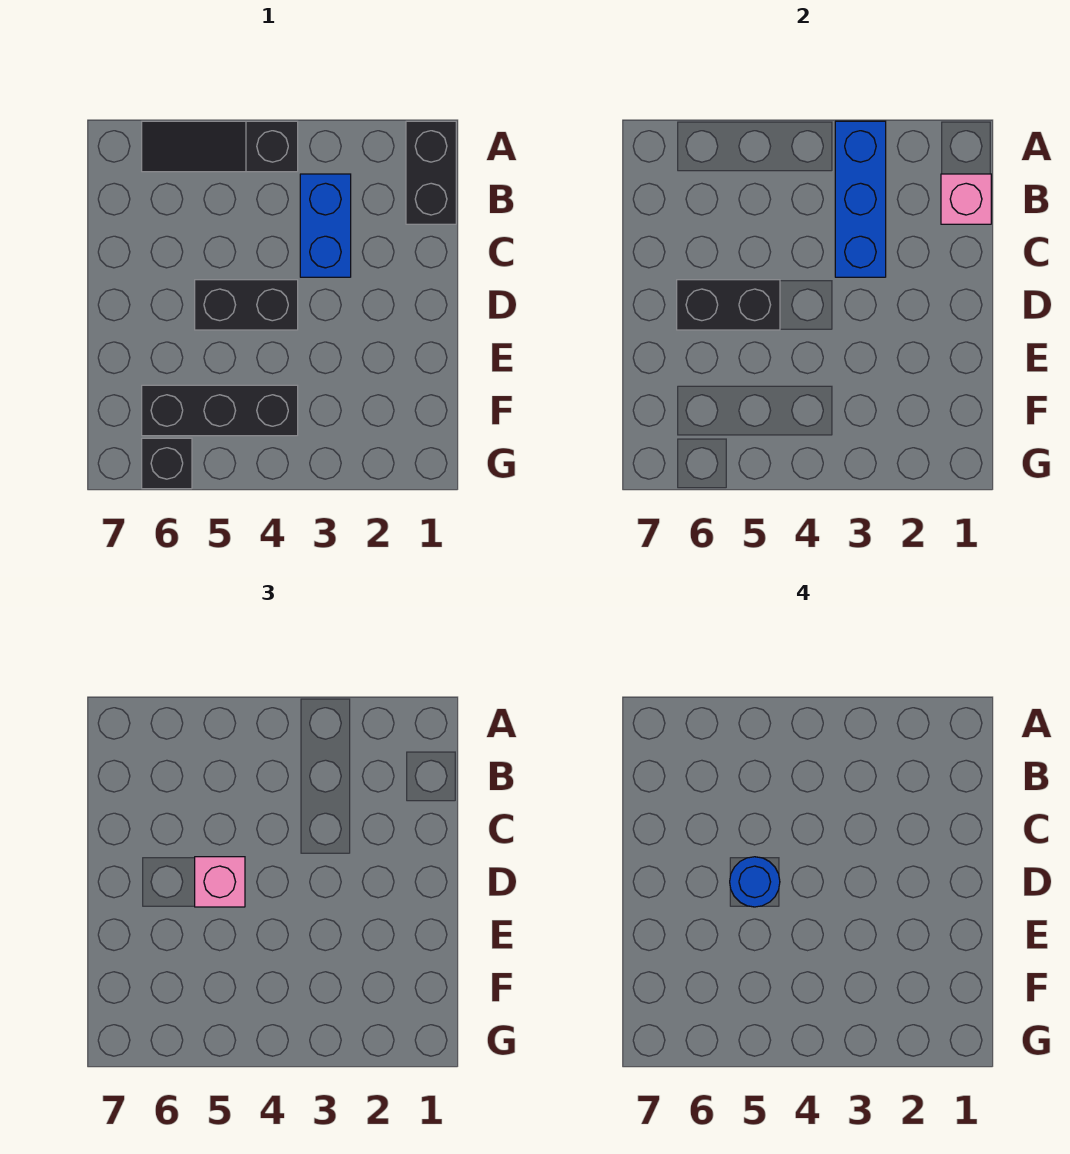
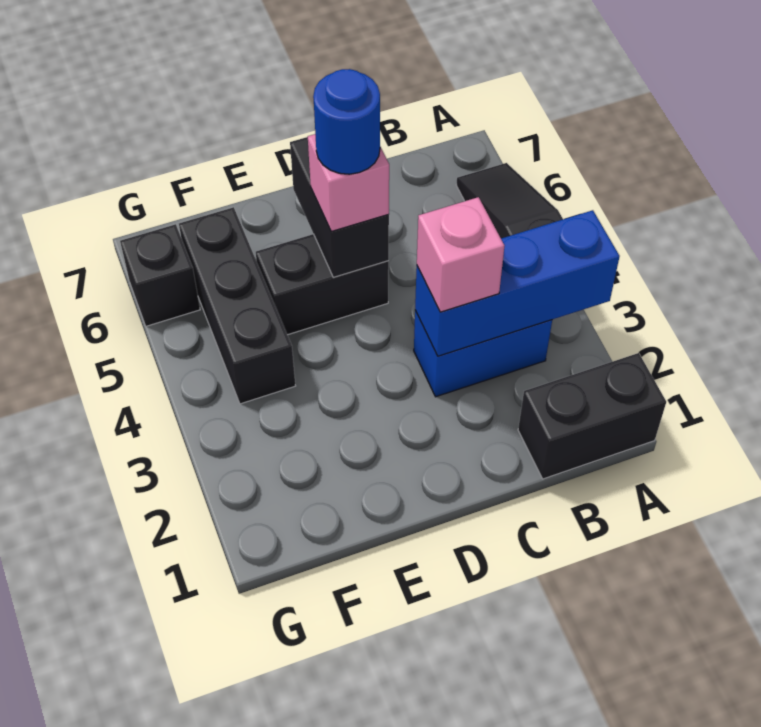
pink 1x1 brick [941,174,991,224] -> pink 1x1 brick moved to [417,197,504,312]
black 1x2 brick [195,280,298,330] -> black 1x2 brick turned to [256,234,389,335]

